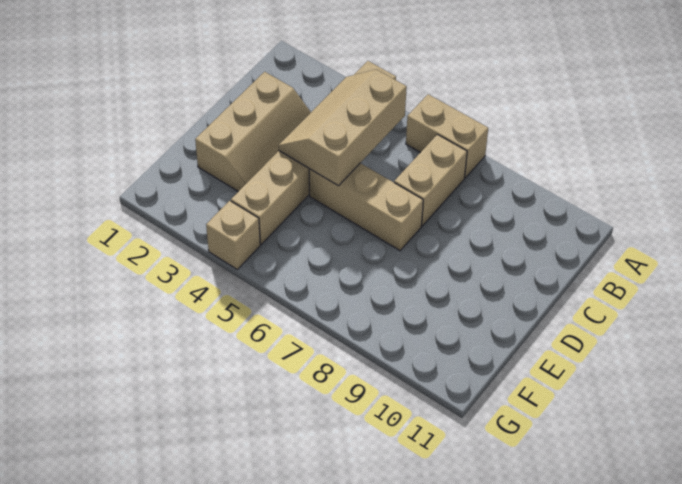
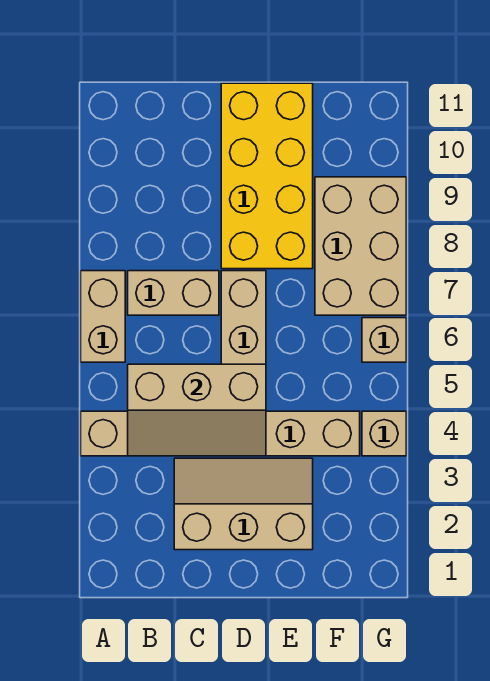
none -> yellow 2x4 brick [221,83,313,269]
none -> tan 2x3 brick [315,177,406,315]
none -> tan 1x1 brick [362,318,406,362]

